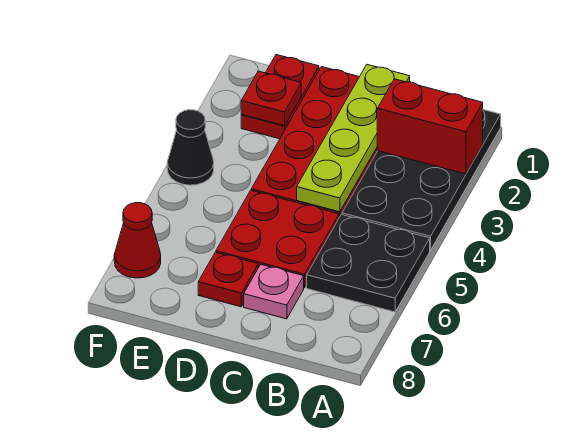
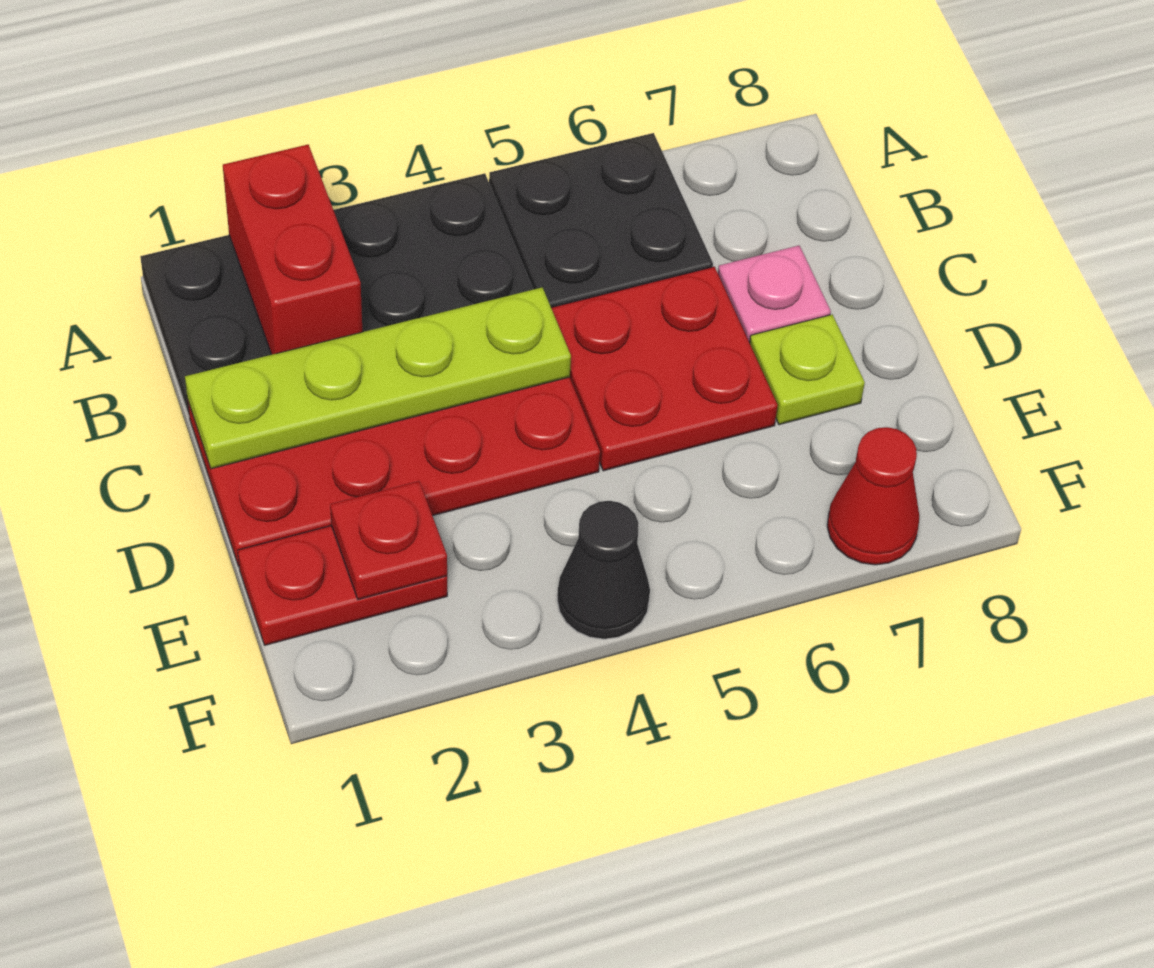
red 1x1 plate [198,252,258,307] -> lime 1x1 plate [750,315,865,425]

